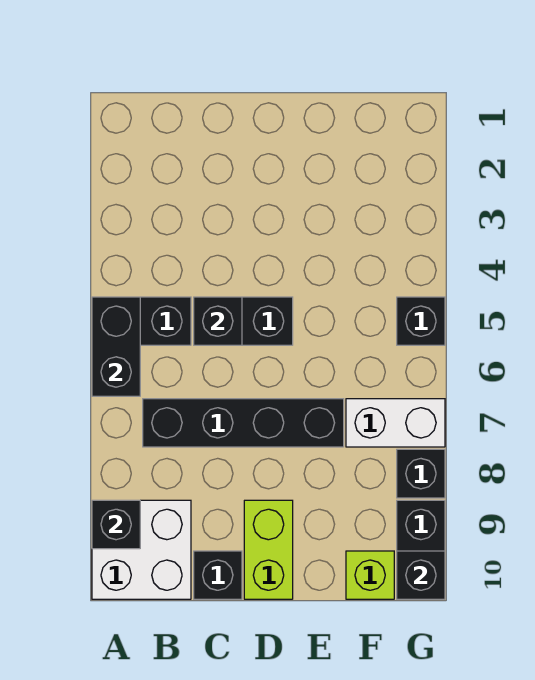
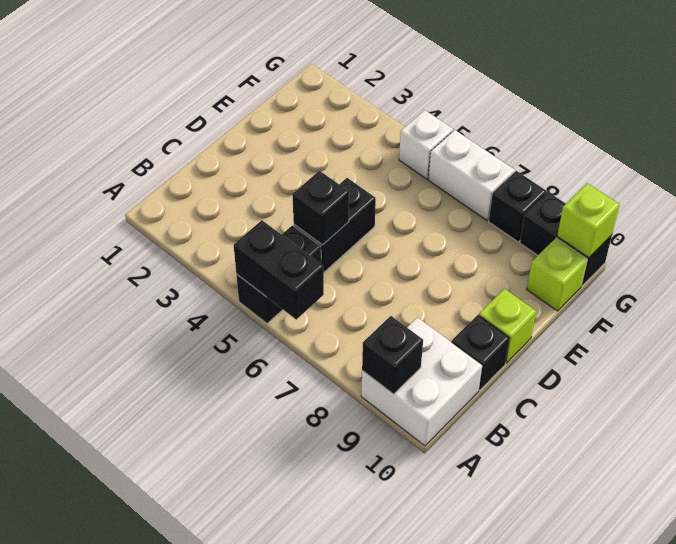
black 1x4 brick [143,399,344,447] -> none
lime 1x2 brick [244,500,293,599] -> lime 1x1 brick [479,289,536,363]
white 1x2 brick [346,399,445,447] -> white 1x2 brick turned to [428,130,515,220]
black 1x1 brick [397,297,445,345] -> white 1x1 brick [399,110,453,179]
black 1x1 brick [397,551,445,599] -> lime 1x1 brick [557,183,620,258]

